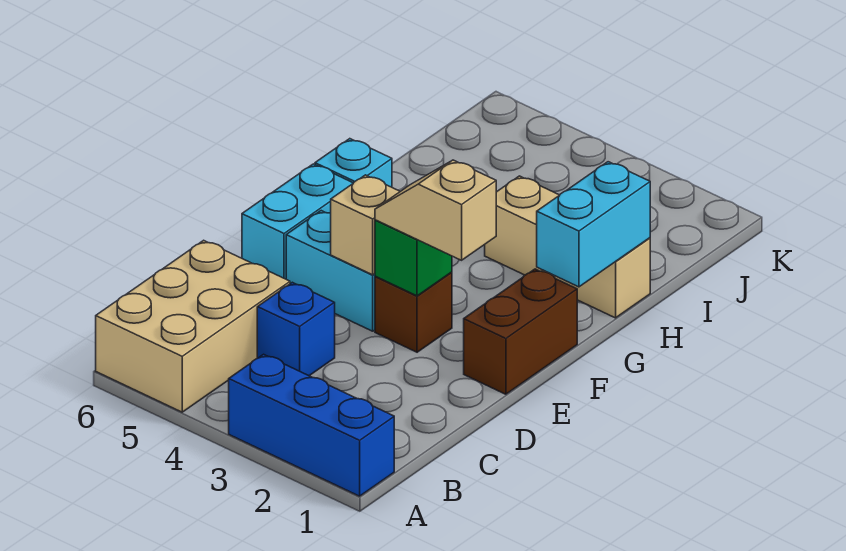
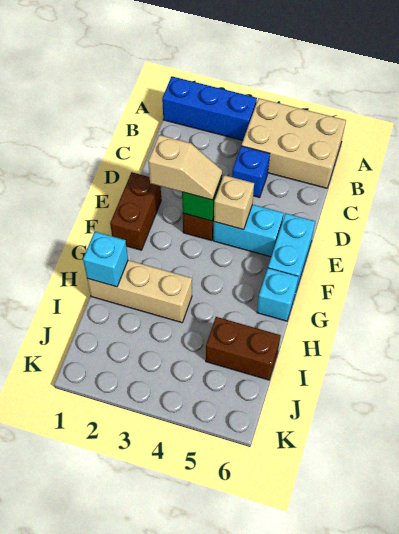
tan 2x3 brick [96,240,290,412] -> tan 2x3 brick turned to [241,98,346,188]
cyan 1x2 brick [537,162,650,287] -> cyan 1x1 brick [83,232,128,287]
none -> brown 1x2 brick [206,317,281,380]

